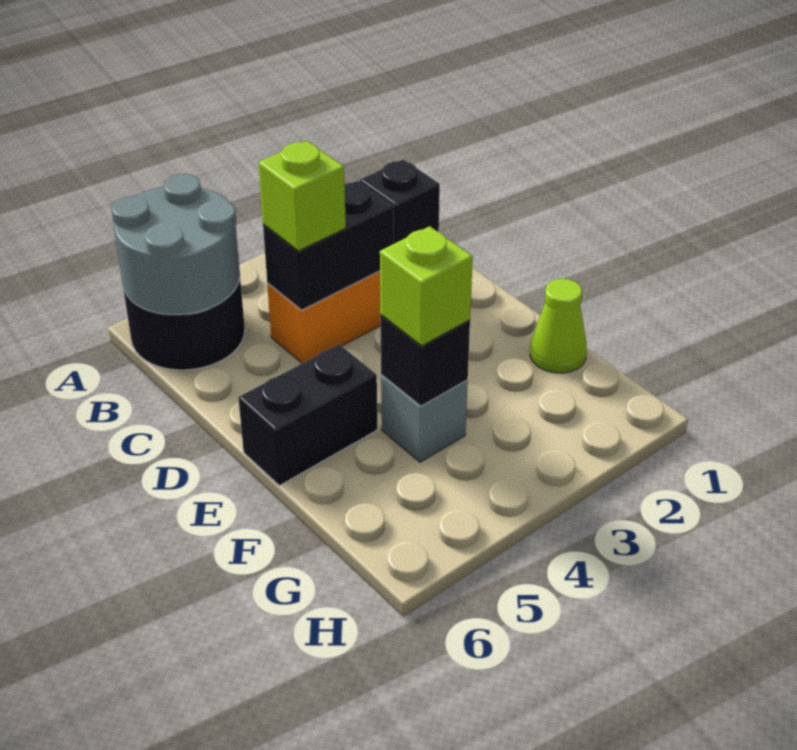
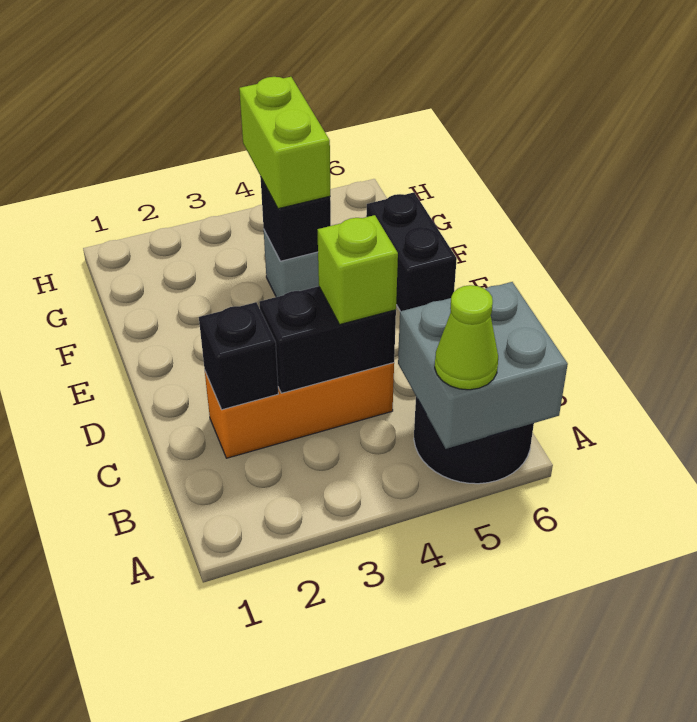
grey 2x2 round brick [111,174,240,314] -> grey 2x2 brick [398,282,568,449]
black 1x2 brick [238,344,377,486] -> black 1x2 brick turned to [366,193,457,311]
lime 1x1 cone [530,279,587,373] -> lime 1x1 cone moved to [435,285,498,390]
lime 1x1 brick [380,226,473,346] -> lime 1x2 brick [239,77,330,209]

